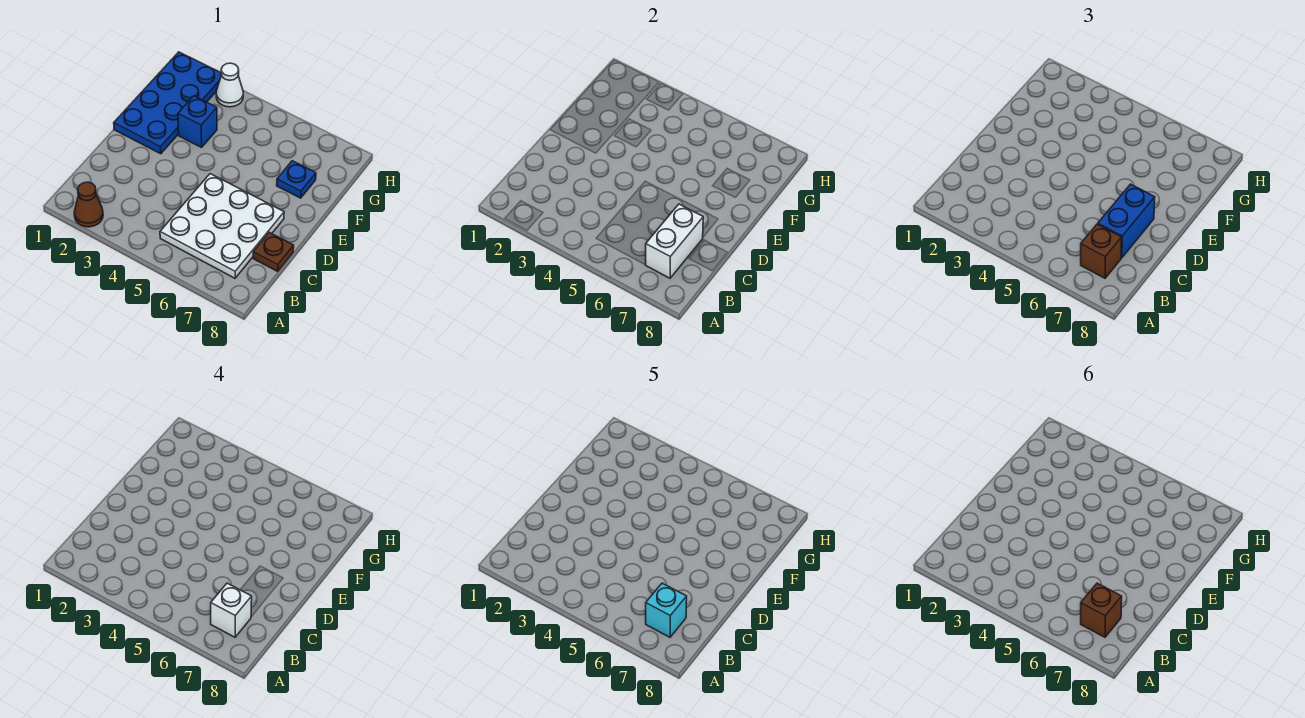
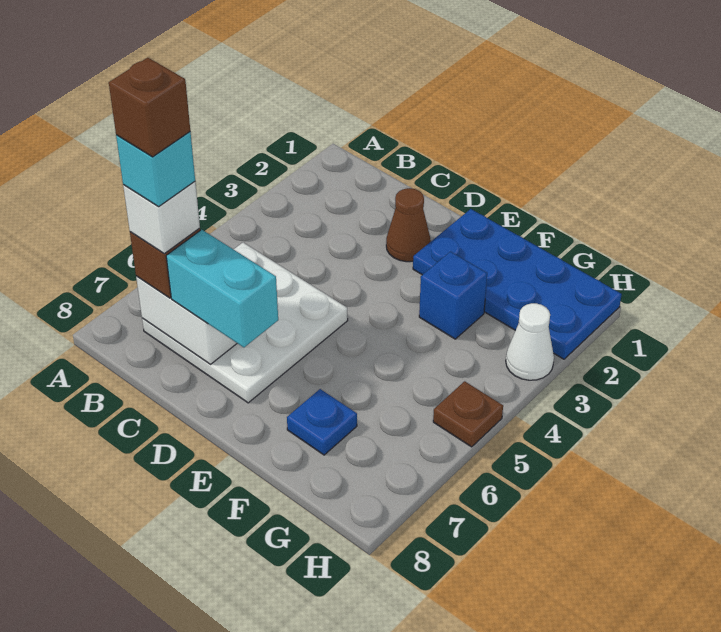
brown 1x1 cone [74,182,103,227] -> brown 1x1 cone moved to [386,188,431,262]
blue 1x2 brick [1098,184,1155,258] -> cyan 1x2 brick [166,230,278,347]
brown 1x1 plate [253,232,294,271] -> brown 1x1 plate moved to [433,381,503,447]

